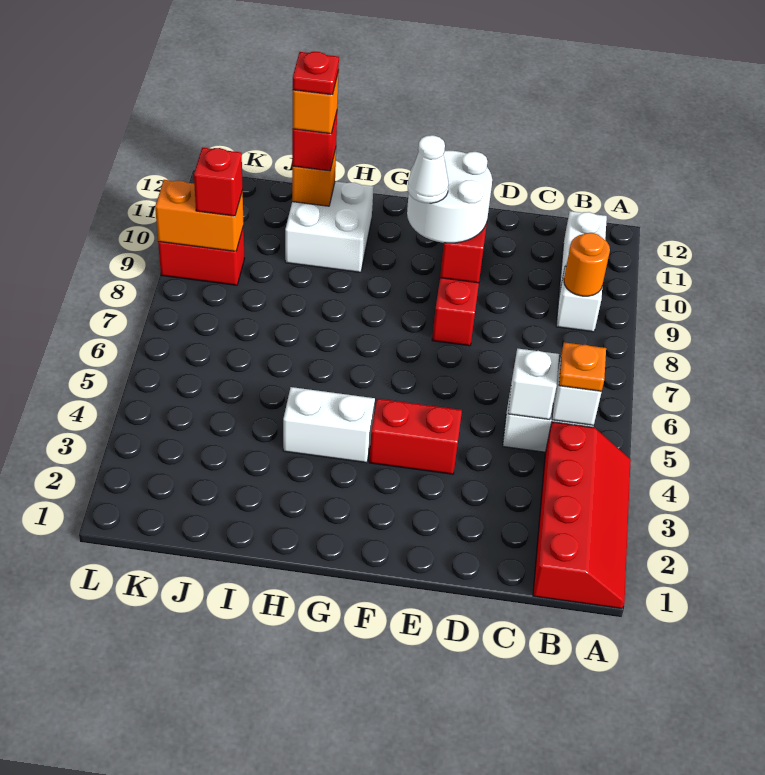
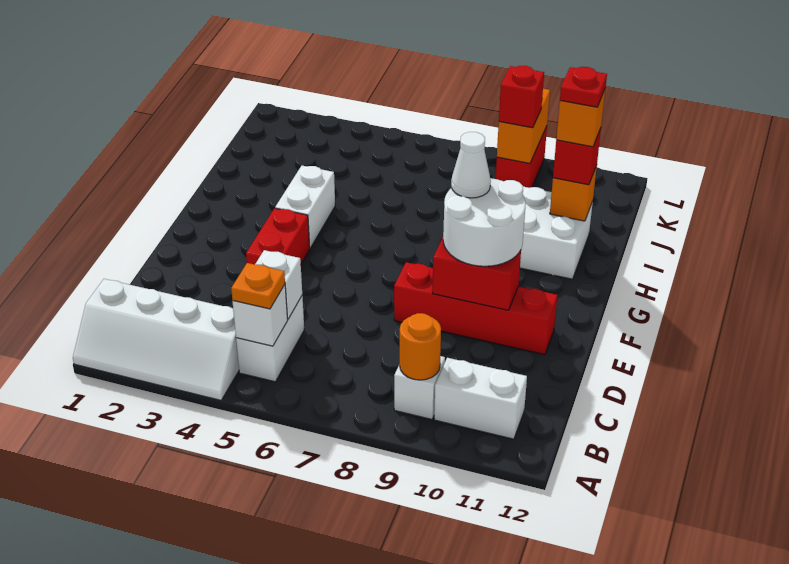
red 2x4 slope [533,422,631,609] -> white 2x4 slope [73,279,239,400]

